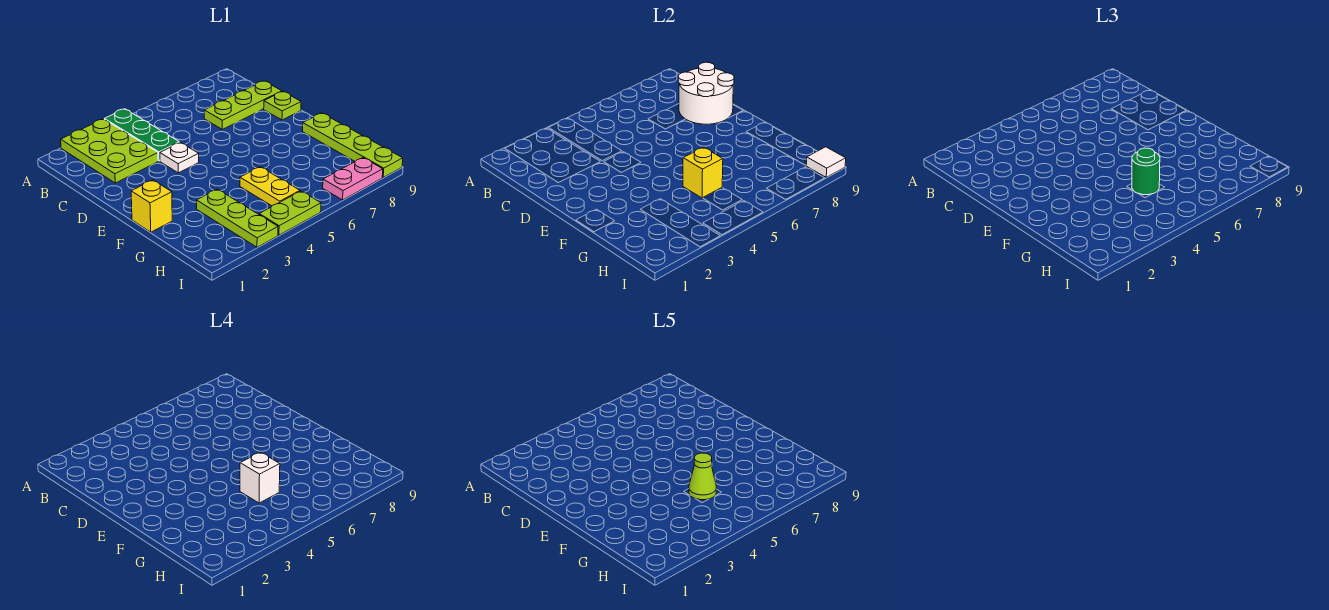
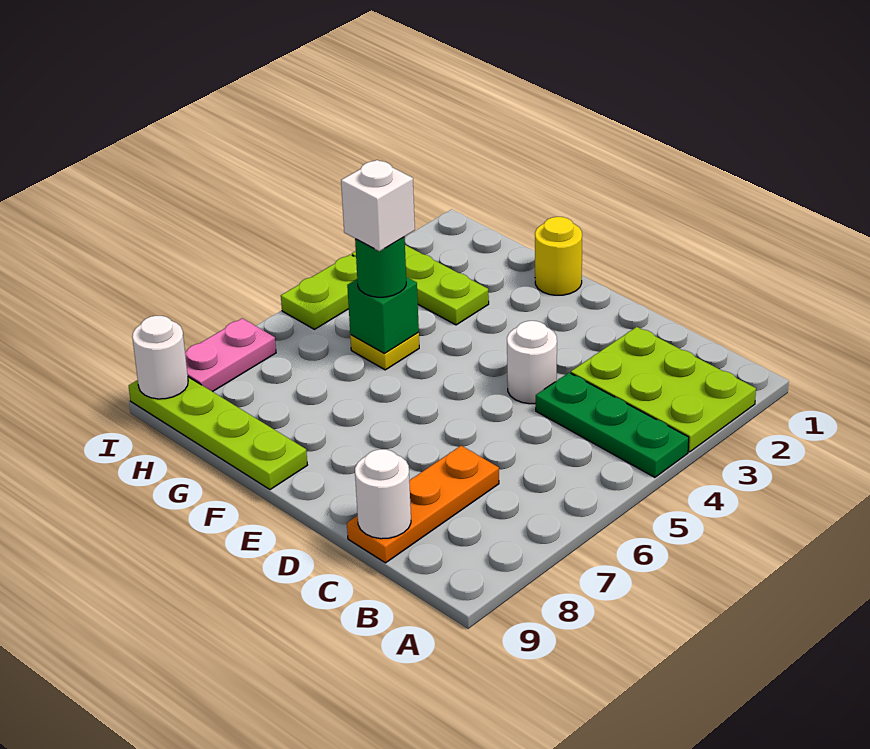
lime 1x3 plate [204,81,282,129] -> orange 1x3 plate [347,446,499,563]
white 2x2 round brick [678,62,734,124] -> white 1x1 round brick [355,449,411,539]
white 1x1 plate [160,142,199,173] -> white 1x1 round brick [507,321,557,404]
lime 1x1 plate [264,91,301,120] -> none
yellow 1x1 brick [131,180,172,232] -> yellow 1x1 round brick [535,217,582,295]
yellow 1x2 plate [240,167,300,206] -> yellow 1x1 plate [350,332,419,370]
yellow 1x1 brick [683,147,723,198] -> green 1x1 brick [347,277,419,353]
lime 1x1 cone [689,453,716,500] -> none
white 1x1 tile [806,147,846,177] -> white 1x1 round brick [132,316,188,399]

